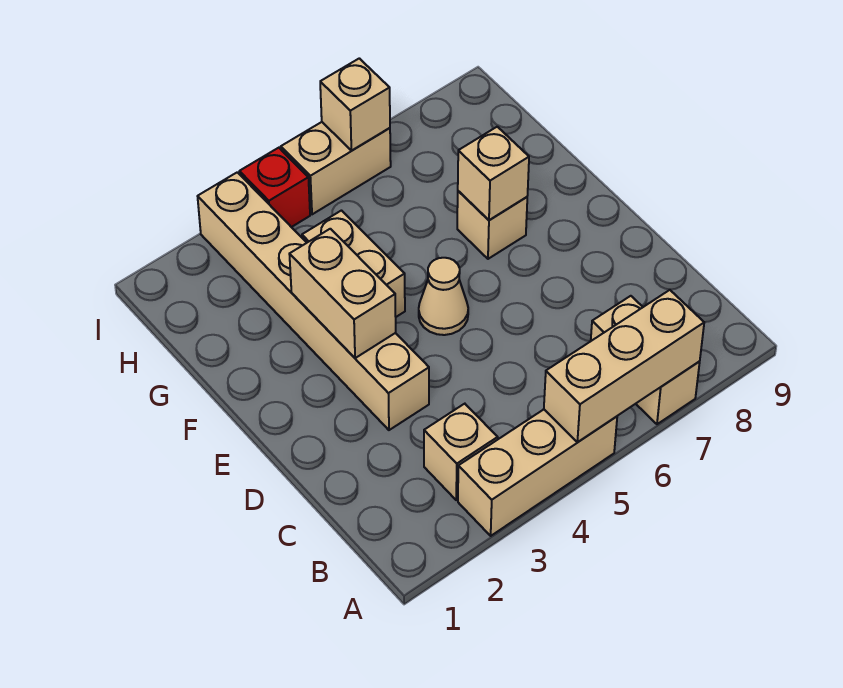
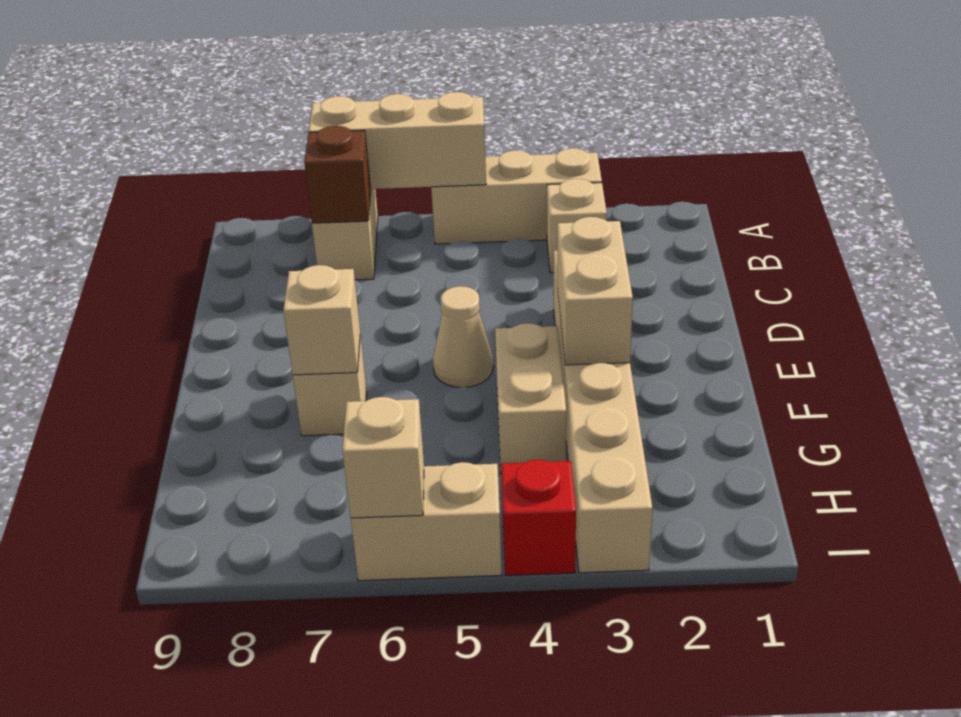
none -> brown 1x1 brick [304,126,371,223]

